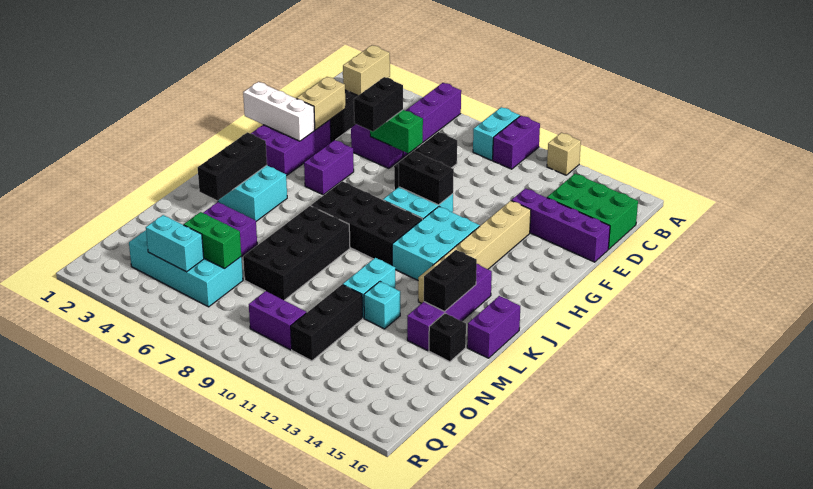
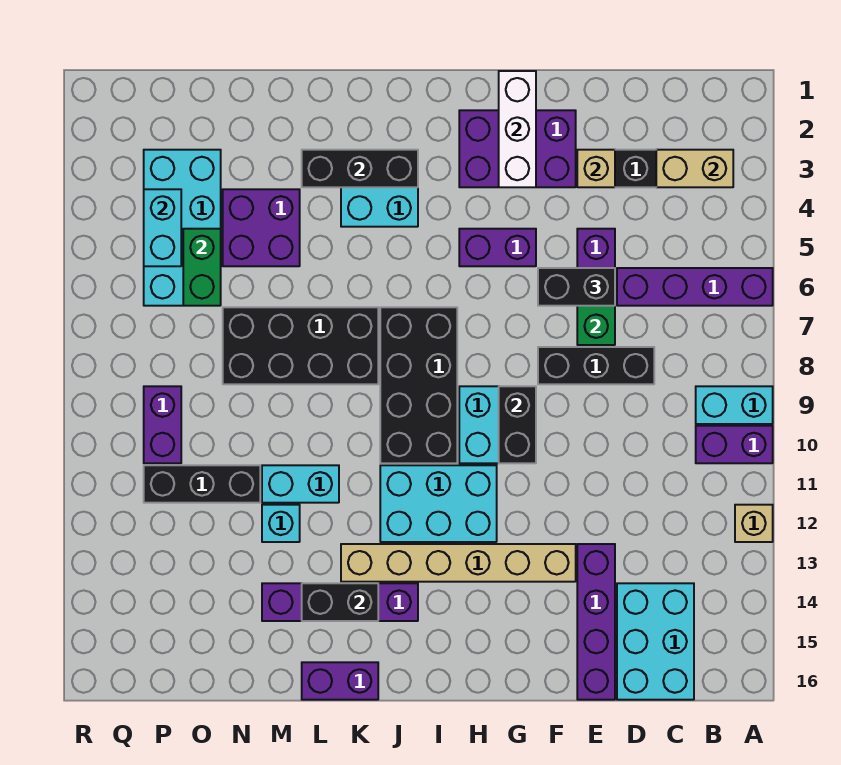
green 2x3 brick [547,174,638,249] -> cyan 2x3 brick [617,583,694,700]
tan 1x2 brick [297,77,345,130] -> tan 1x1 brick [577,150,615,187]
black 1x1 brick [429,313,466,362] -> none

